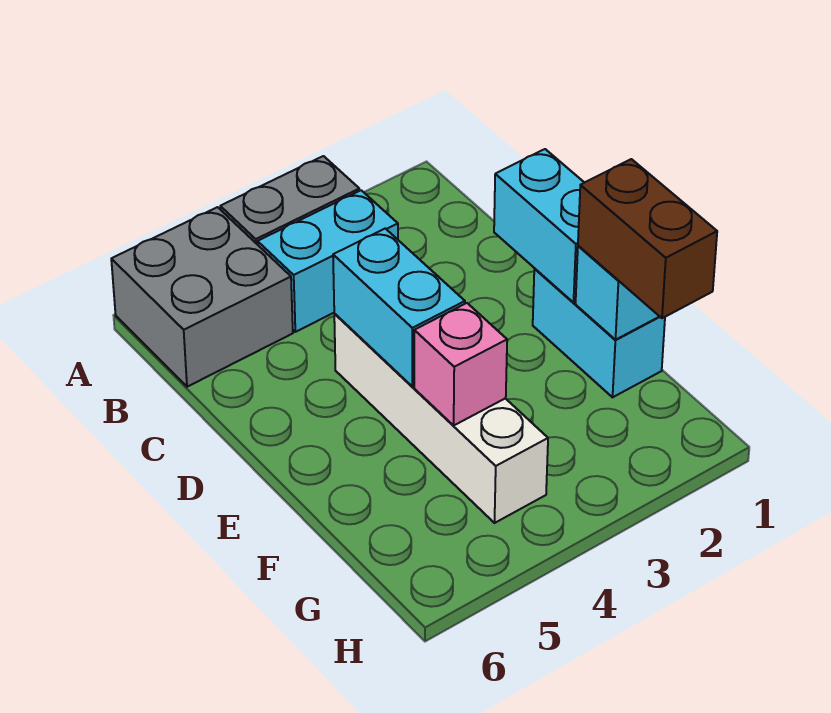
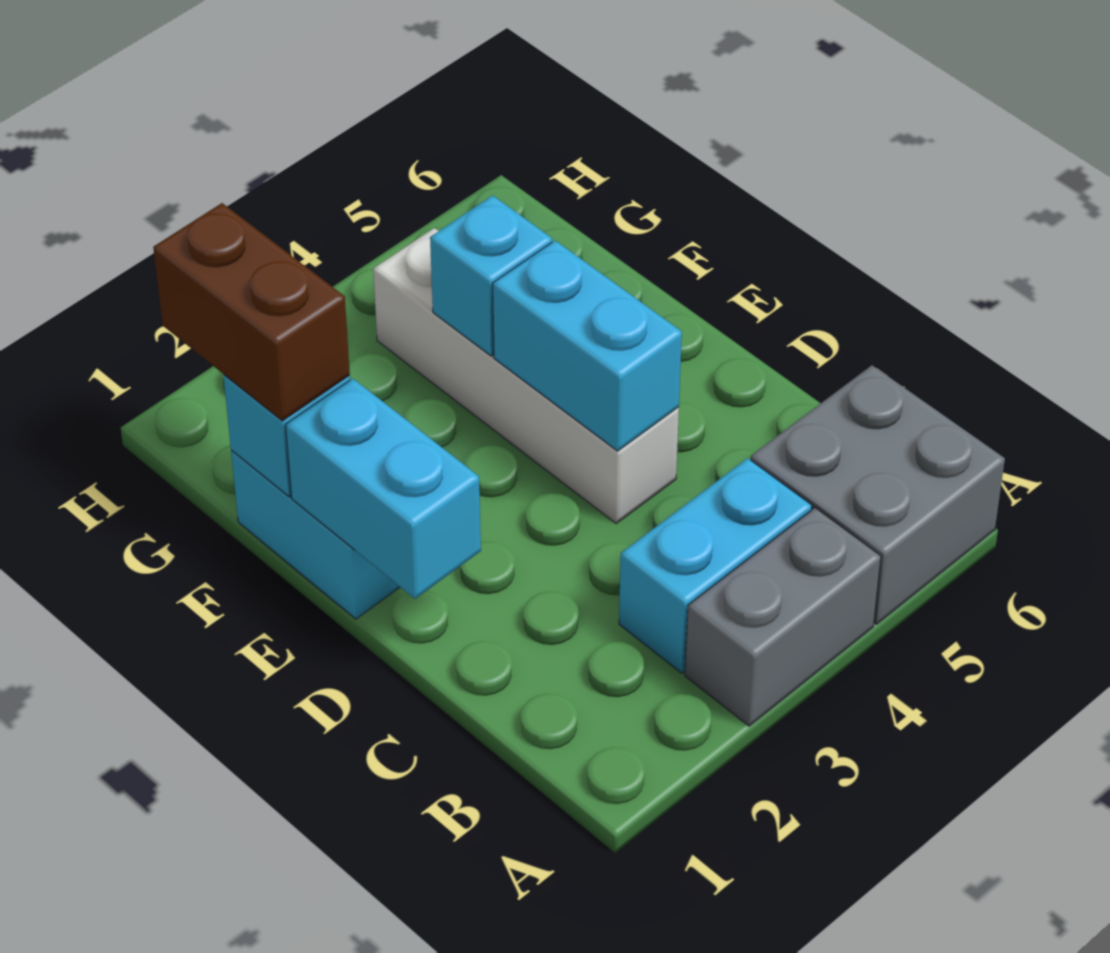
pink 1x1 brick [414,303,507,425] -> cyan 1x1 brick [430,195,552,356]

